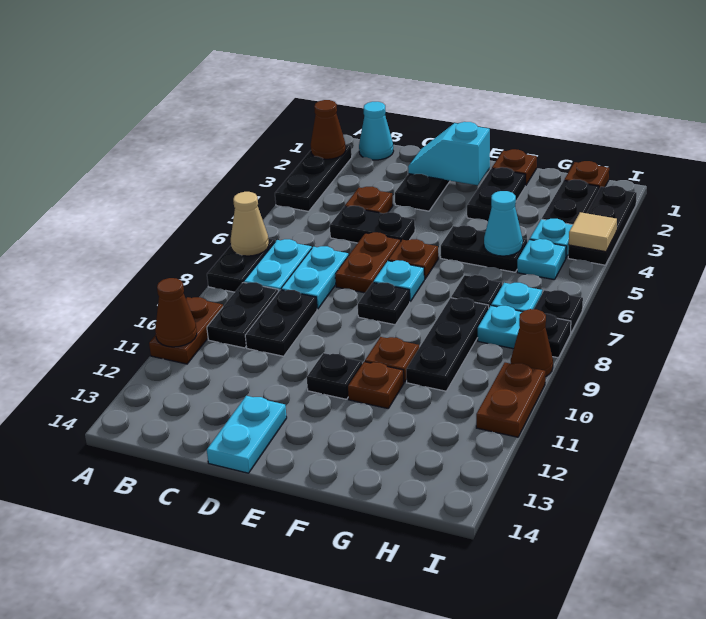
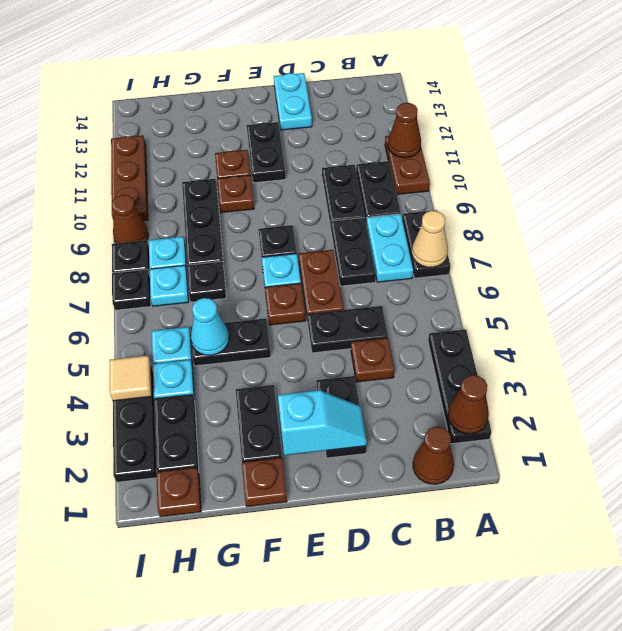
cyan 1x1 cone [359,102,393,160] -> brown 1x1 cone [413,427,454,484]
cyan 1x2 plate [281,246,349,309] -> black 1x2 plate [331,218,376,286]
black 1x1 plate [307,353,362,399] -> black 1x2 plate [247,122,286,183]
brown 1x2 plate [476,363,545,437] -> brown 1x3 plate [111,135,148,221]

